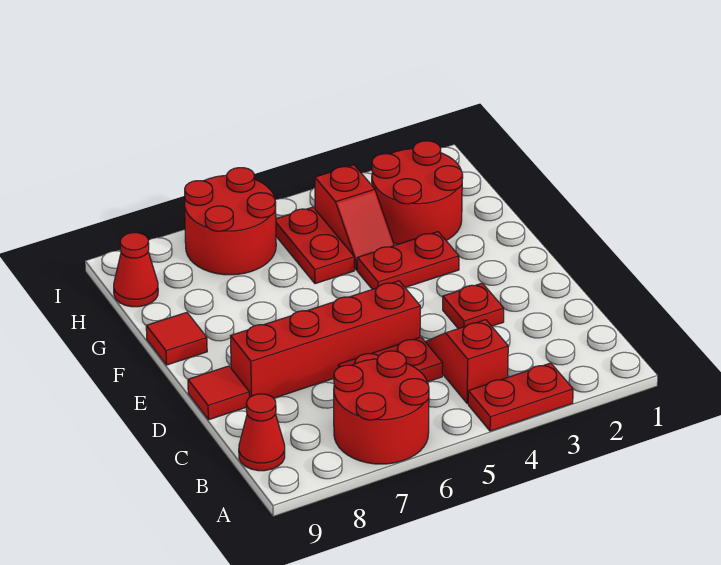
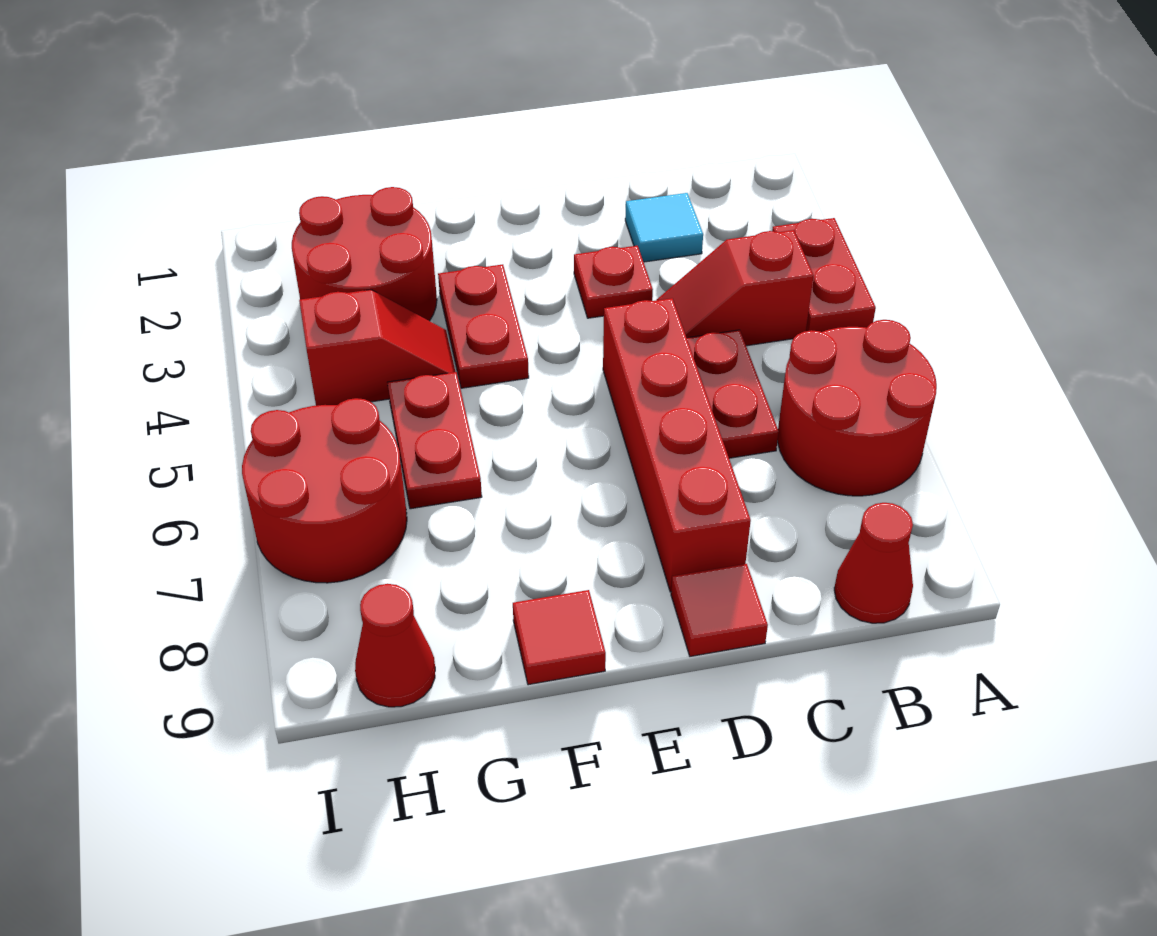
none -> cyan 1x1 tile [625,193,703,262]
red 1x2 plate [276,207,354,284] -> red 1x2 plate turned to [387,372,482,509]

